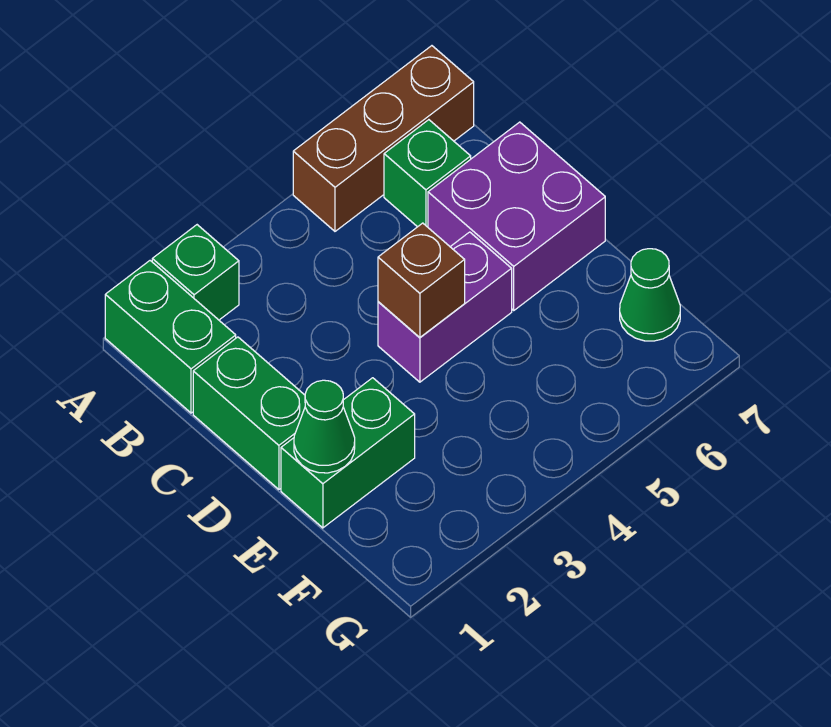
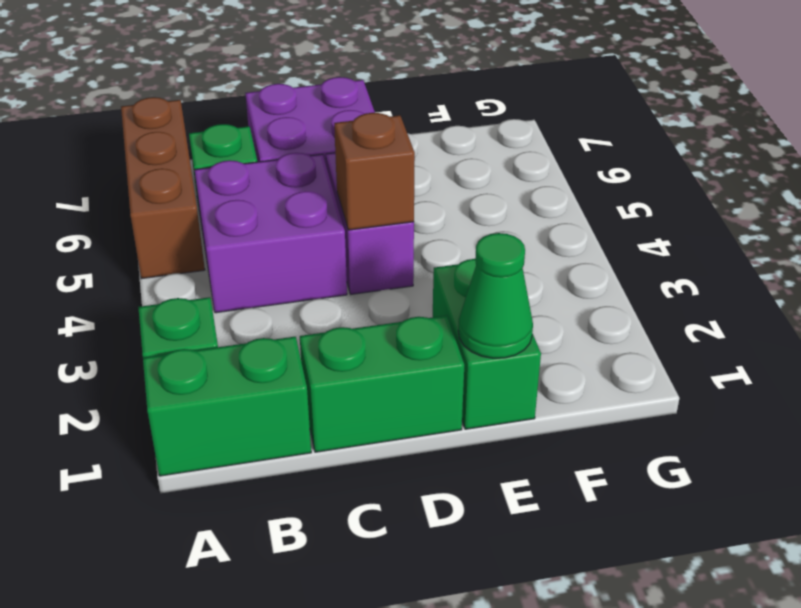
none -> purple 2x2 brick [194,153,347,313]
green 1x1 cone [620,249,680,341] -> none

